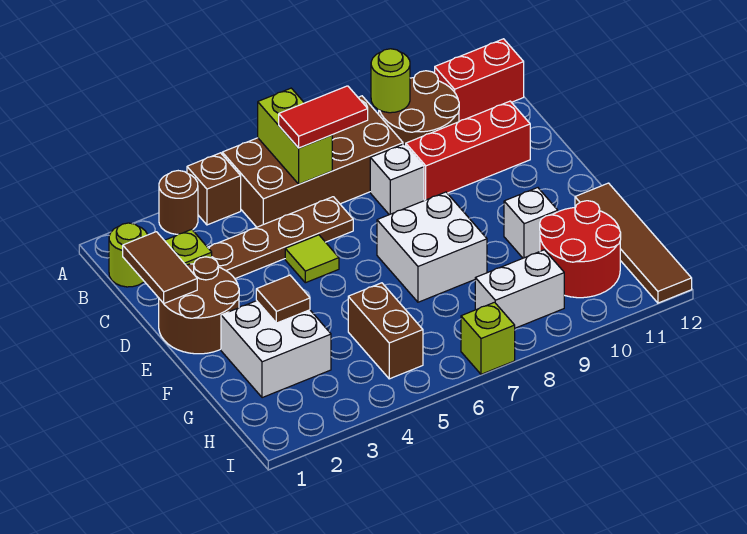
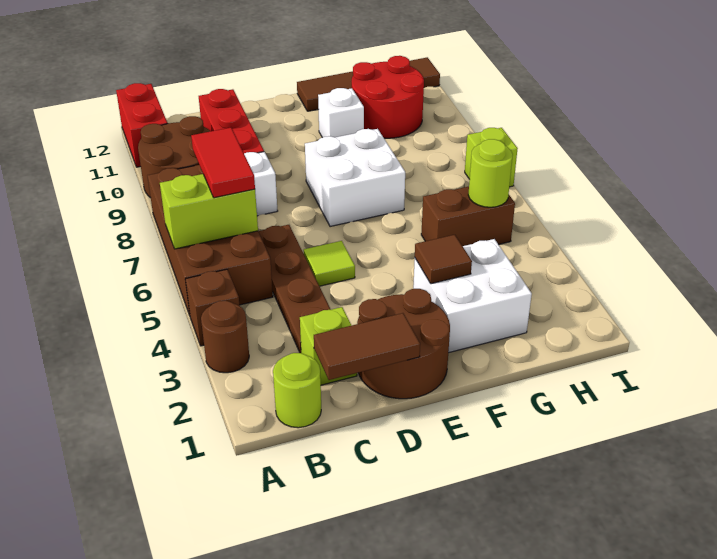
lime 1x1 round brick [371,49,410,113] -> lime 1x1 round brick moved to [468,139,513,207]
white 1x2 brick [475,250,564,328] -> none

